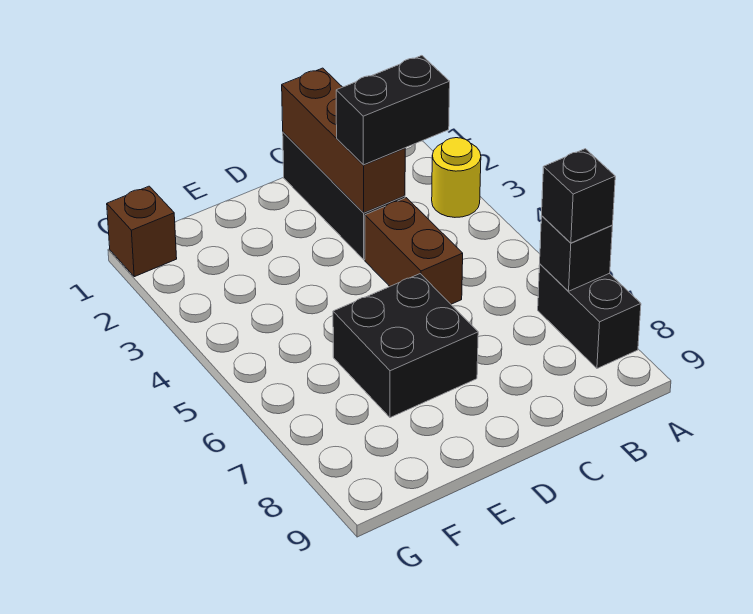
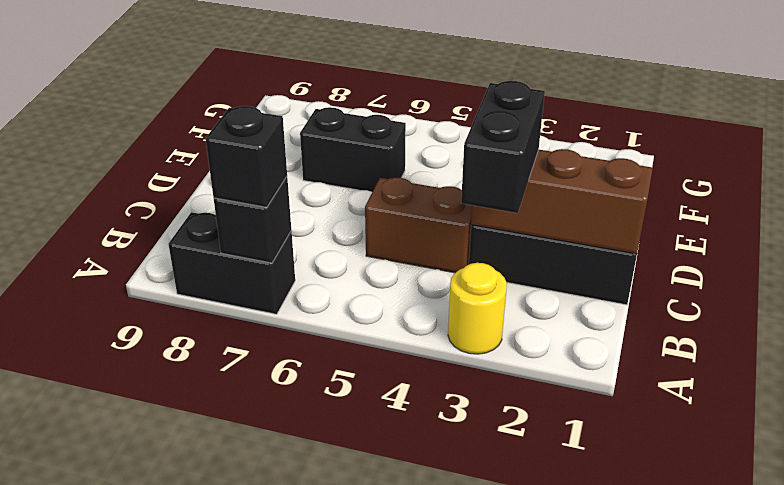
black 2x2 brick [333,274,478,418] -> black 1x2 brick [300,107,406,192]
brown 1x1 brick [107,186,177,277] -> none

